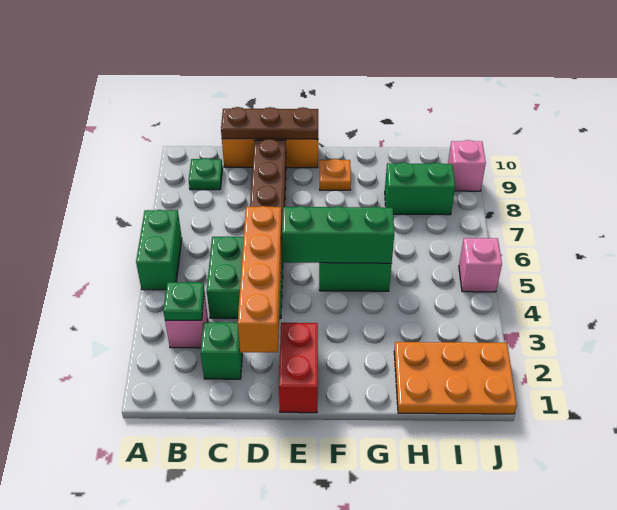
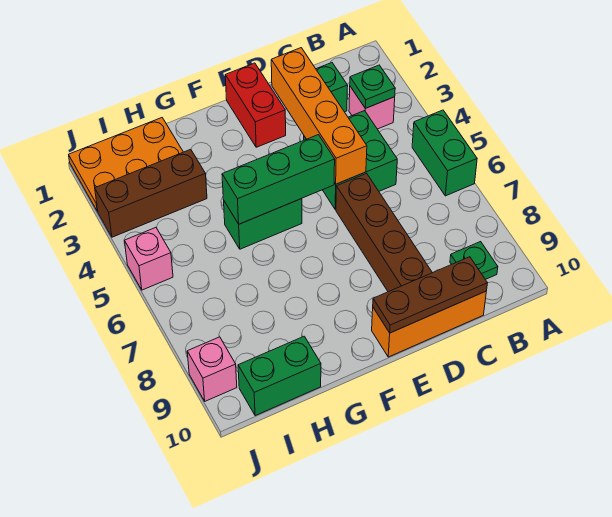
orange 1x1 plate [320,159,351,190] -> none
none -> brown 1x3 brick [95,149,207,237]
green 1x2 brick [385,162,455,215] -> green 1x2 brick moved to [238,336,321,416]

